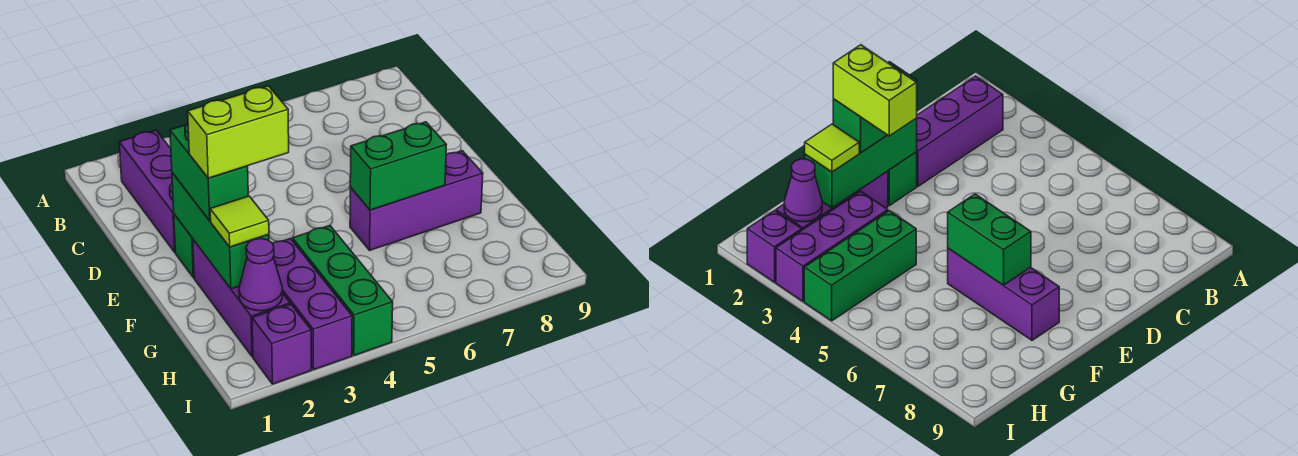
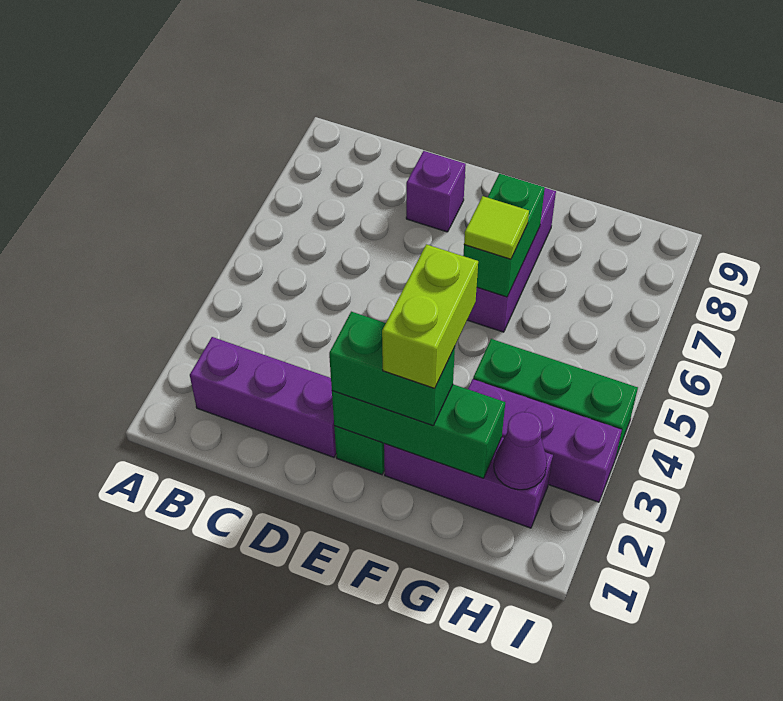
lime 1x1 tile [210,196,269,247] -> lime 1x1 tile moved to [464,196,529,259]
purple 1x1 brick [252,304,311,384] -> purple 1x1 brick moved to [406,151,466,232]

